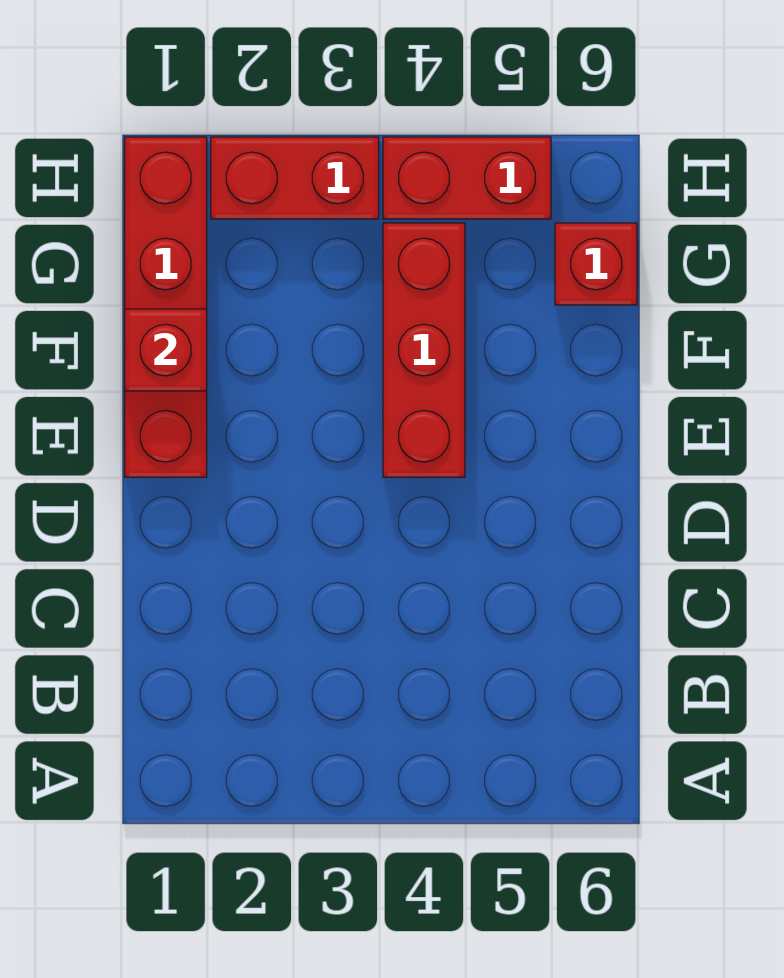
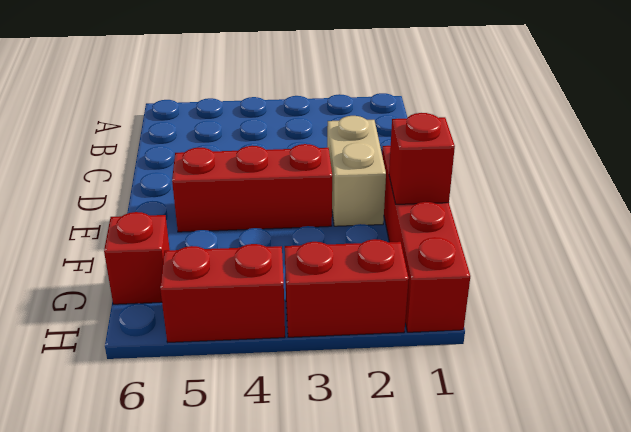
none -> tan 1x2 brick [327,116,386,226]
red 1x3 brick [383,223,465,477] -> red 1x3 brick turned to [172,144,332,232]

